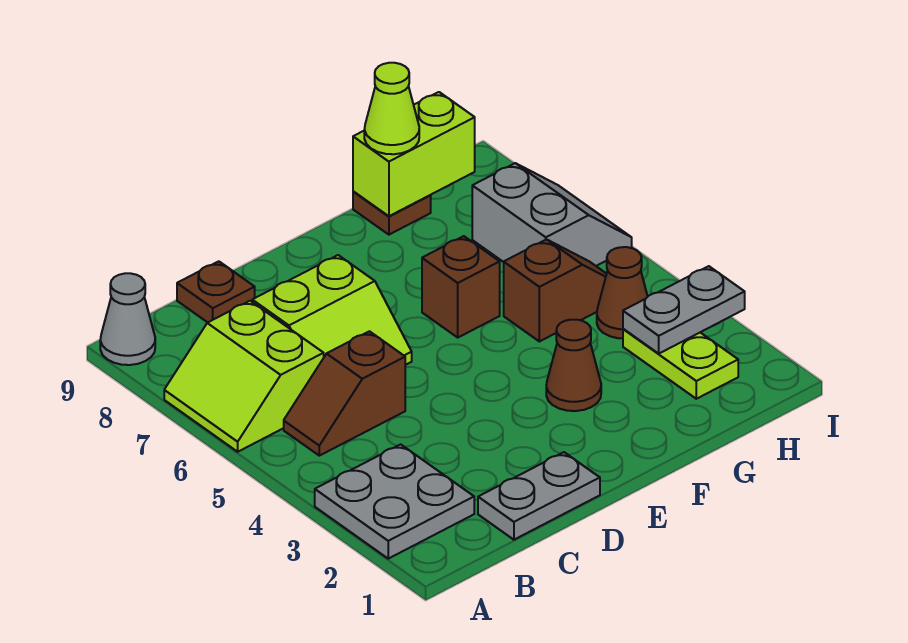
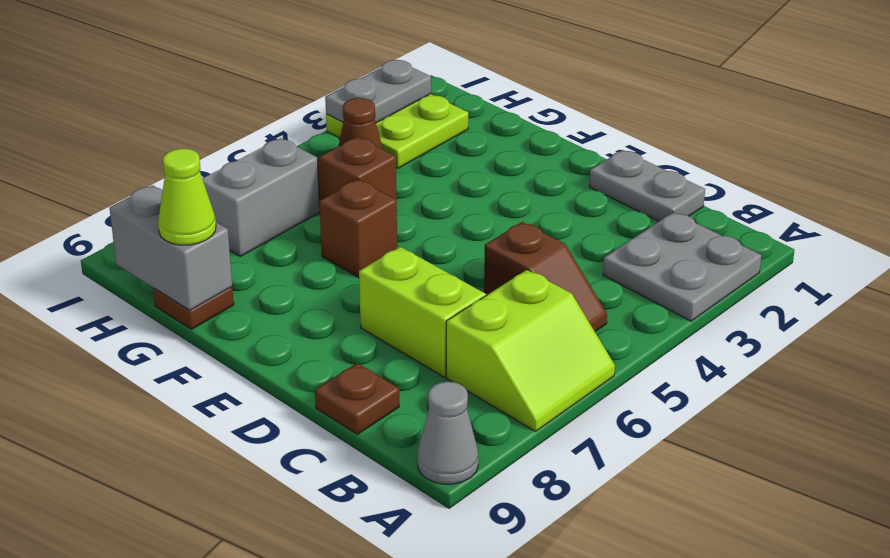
brown 1x1 cone [546,320,601,411] -> none
lime 1x2 brick [353,92,475,216] -> grey 1x2 brick [110,185,232,310]
lime 1x2 plate [623,329,738,399] -> lime 2x2 plate [326,94,468,168]
grey 1x2 plate [623,266,745,353] -> grey 1x2 plate turned to [325,60,431,123]

